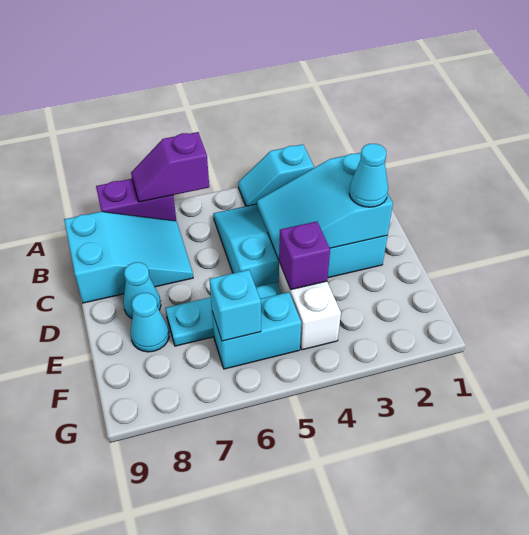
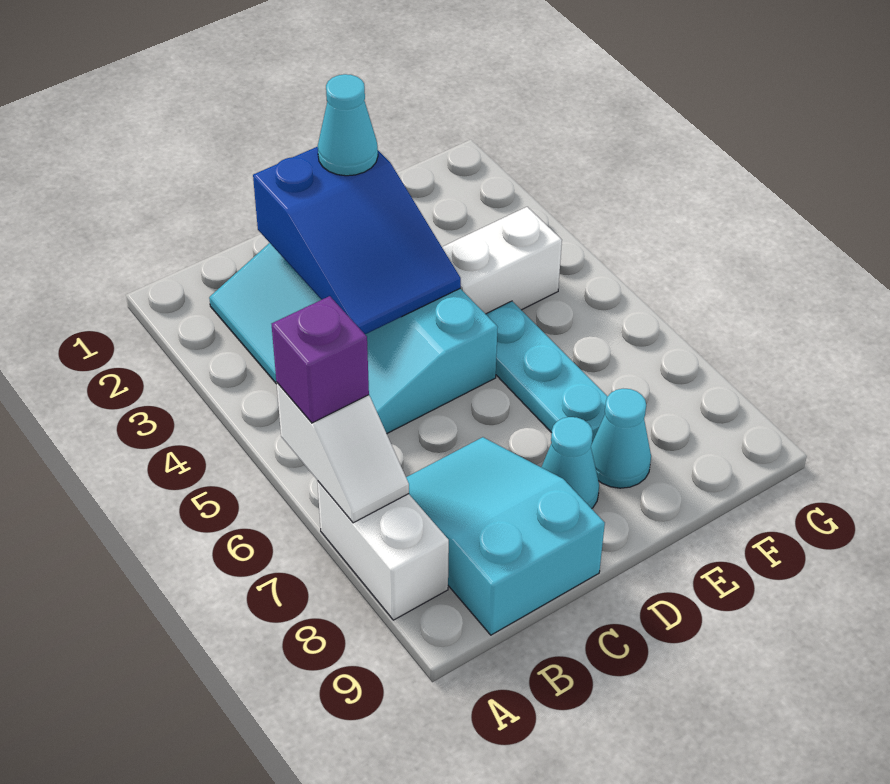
cyan 1x2 slope [238,144,314,206] -> none
purple 1x2 slope [131,132,209,202] -> white 1x2 slope [276,382,409,523]
purple 1x2 brick [96,179,176,221] -> white 1x2 brick [317,481,449,620]
cyan 2x3 slope [257,153,393,259] -> blue 2x3 slope [253,147,461,334]
purple 1x1 brick [279,221,330,290] -> purple 1x1 brick moved to [272,296,369,423]
cyan 1x2 brick [212,292,301,369] -> none
cyan 1x1 brick [209,270,261,341] -> none

